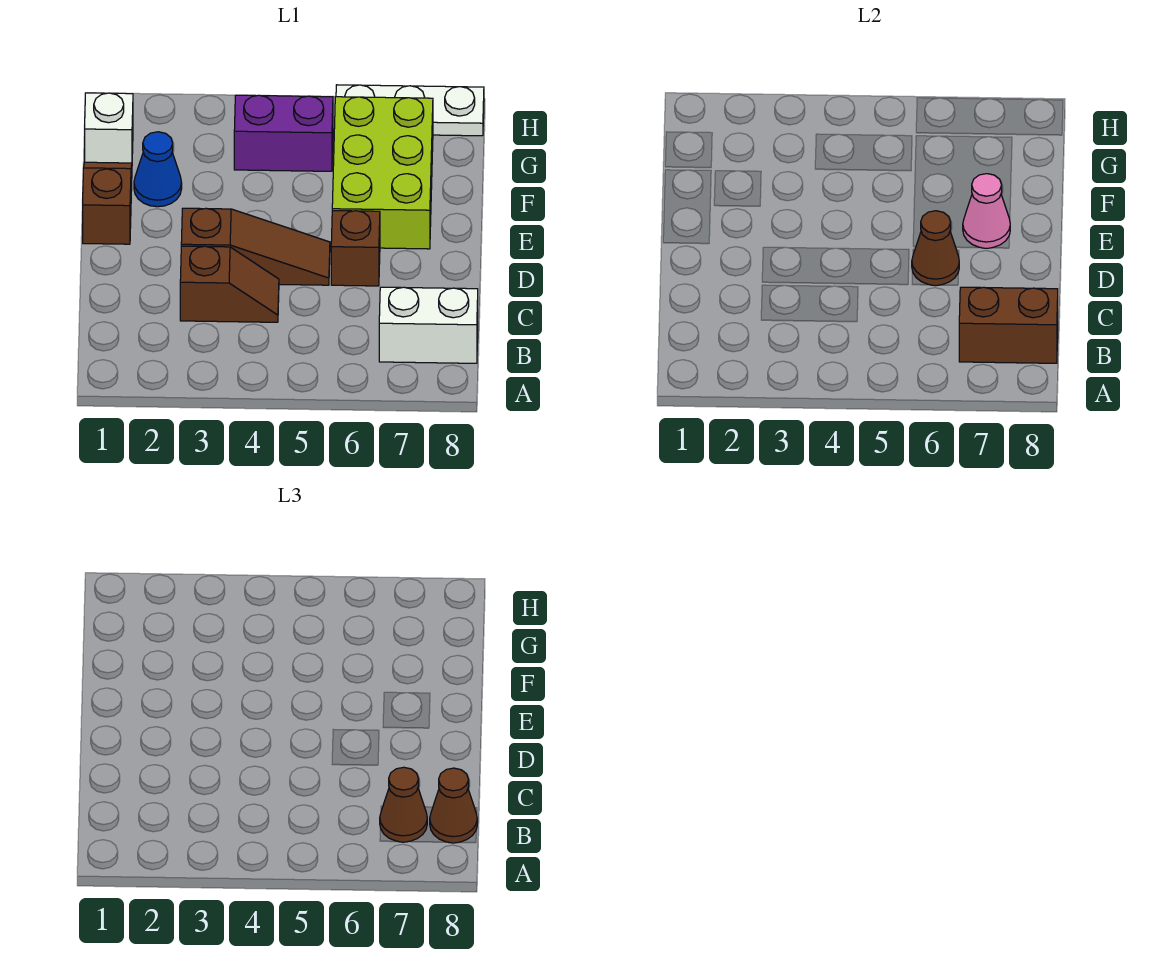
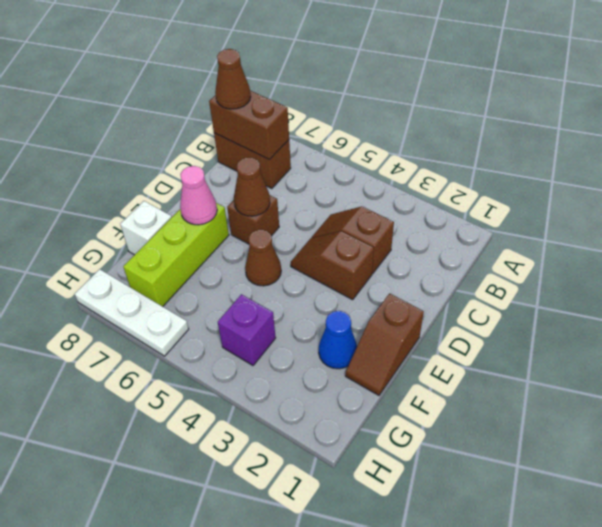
white 1x2 brick [379,287,478,363] -> brown 1x2 brick [214,133,291,189]
brown 1x1 cone [380,767,427,842] -> brown 1x1 cone moved to [245,230,281,286]
brown 1x3 slope [181,208,330,285] -> brown 1x2 slope [291,231,374,300]
lime 2x3 brick [332,97,433,249] -> lime 1x3 brick [123,203,229,307]
white 1x1 brick [85,93,133,163] -> white 1x1 brick moved to [120,201,172,255]
purple 1x2 brick [234,95,333,171] -> purple 1x1 brick [218,294,276,365]

